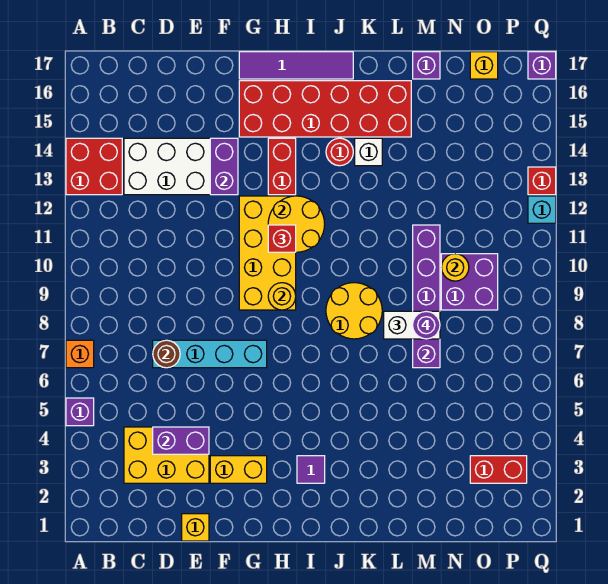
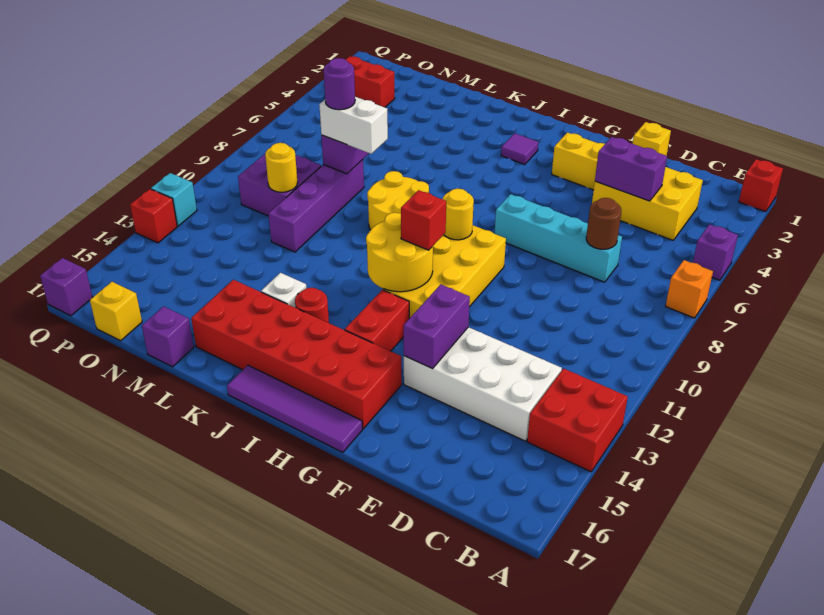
none -> red 1x1 brick [739,159,783,212]

